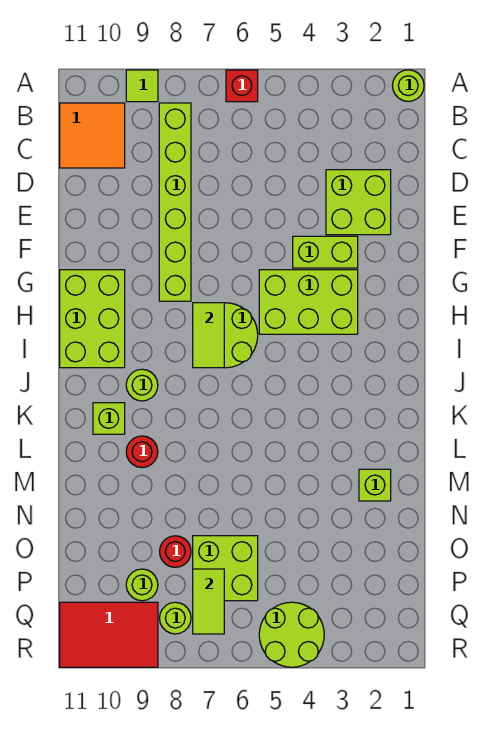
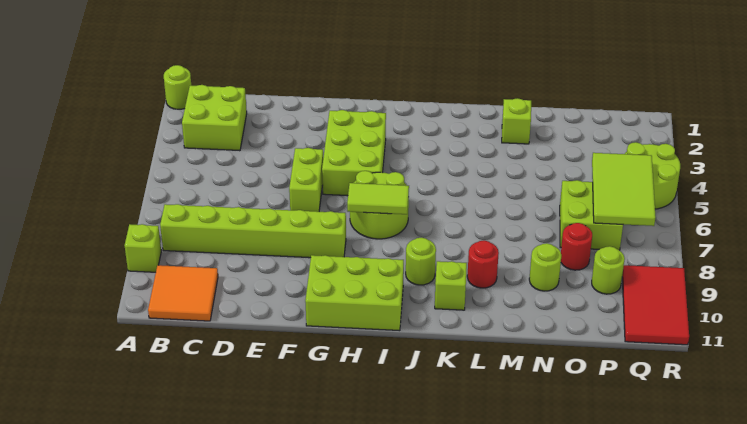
red 1x1 brick [226,70,258,102] -> none
lime 1x1 tile [126,70,158,102] -> lime 1x1 brick [125,224,161,272]
lime 2x2 brick [326,170,391,235] -> lime 2x2 brick moved to [182,85,247,151]
lime 1x2 brick [293,236,358,268] -> lime 1x2 brick moved to [289,148,323,212]
lime 1x2 tile [193,569,224,634] -> lime 2x3 tile [592,153,656,226]
lime 1x1 round brick [160,602,191,634] -> lime 1x1 round brick moved to [529,243,561,291]

